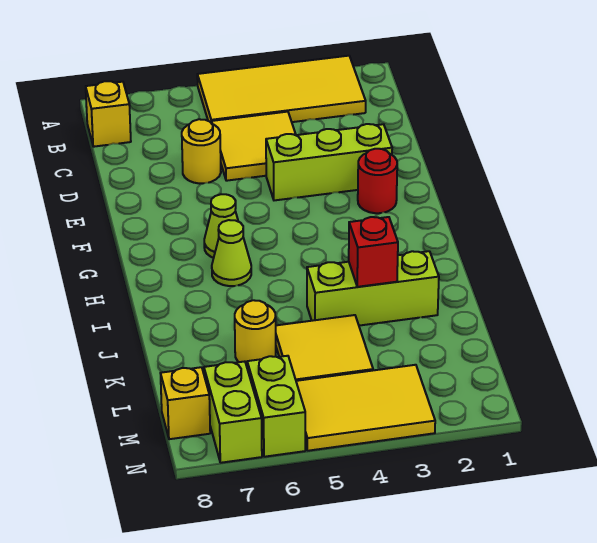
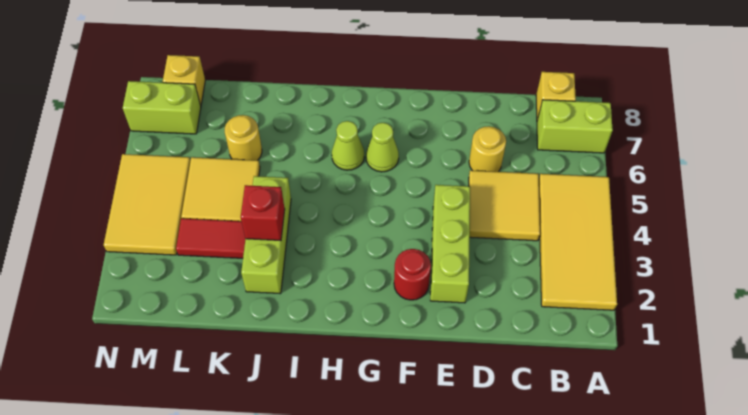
none -> red 1x2 tile [176,218,246,258]
lime 1x2 brick [247,356,305,457] -> lime 1x2 brick moved to [537,100,613,153]

